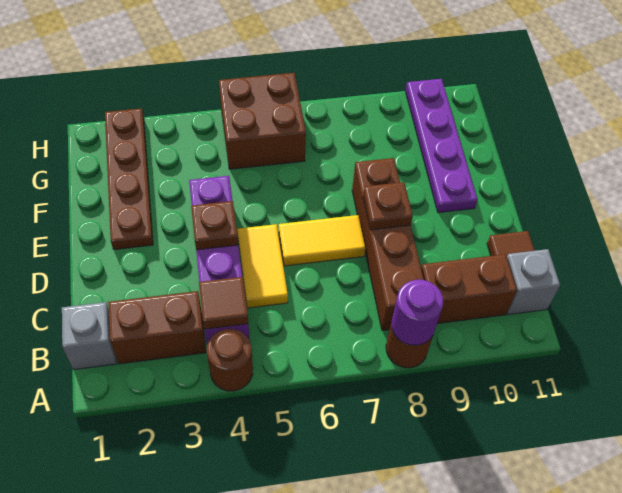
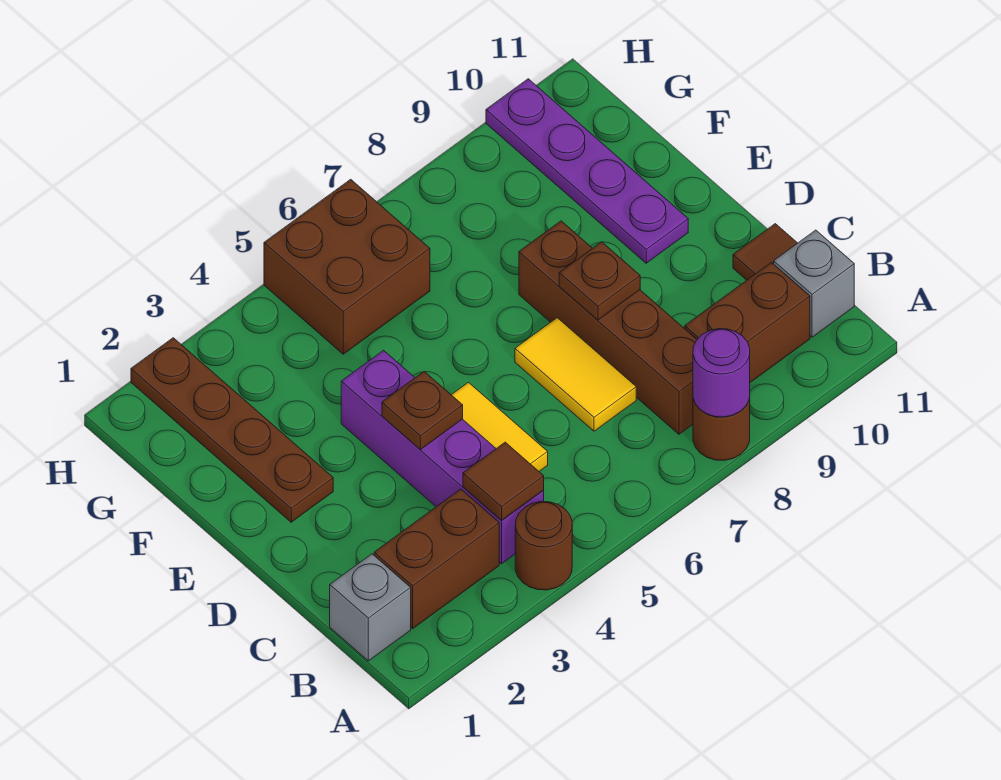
yellow 1x2 tile [279,215,365,266] -> yellow 1x2 tile turned to [515,318,636,431]

